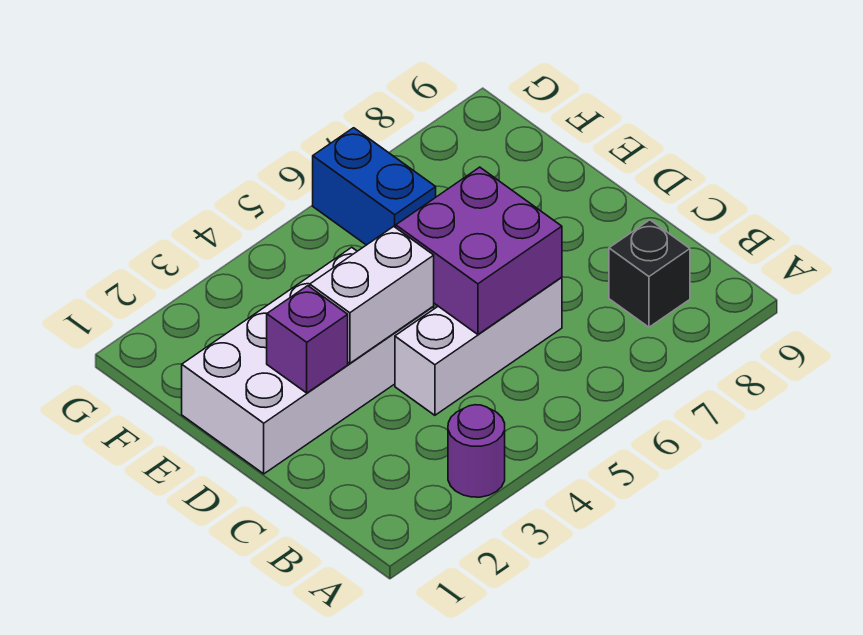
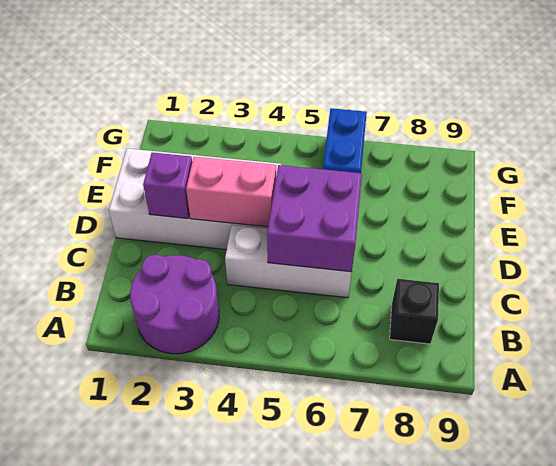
purple 1x1 round brick [448,405,505,497] -> purple 2x2 round brick [130,255,219,354]
white 1x2 brick [310,226,434,363] -> pink 1x2 brick [186,157,276,227]

